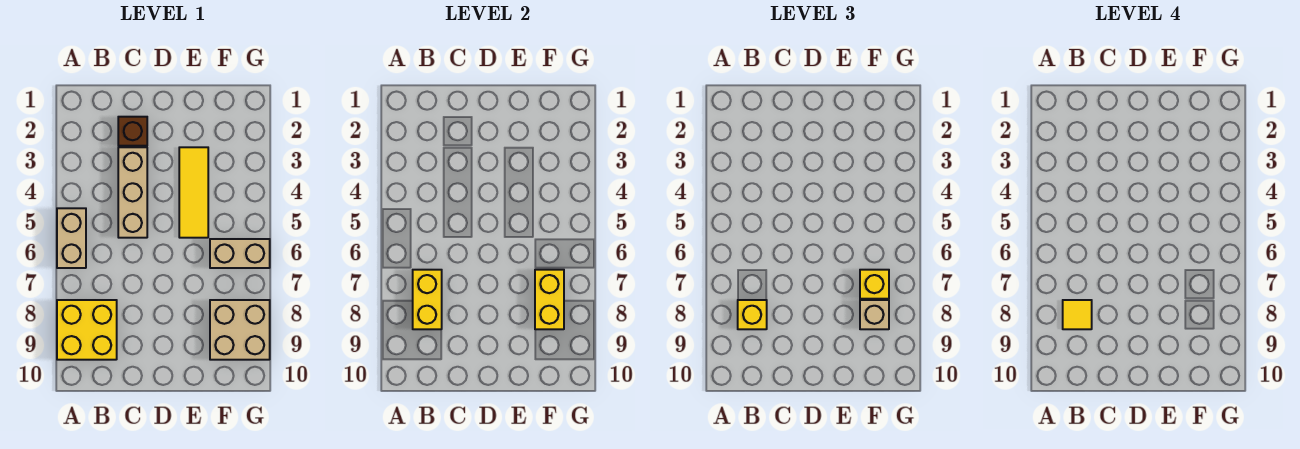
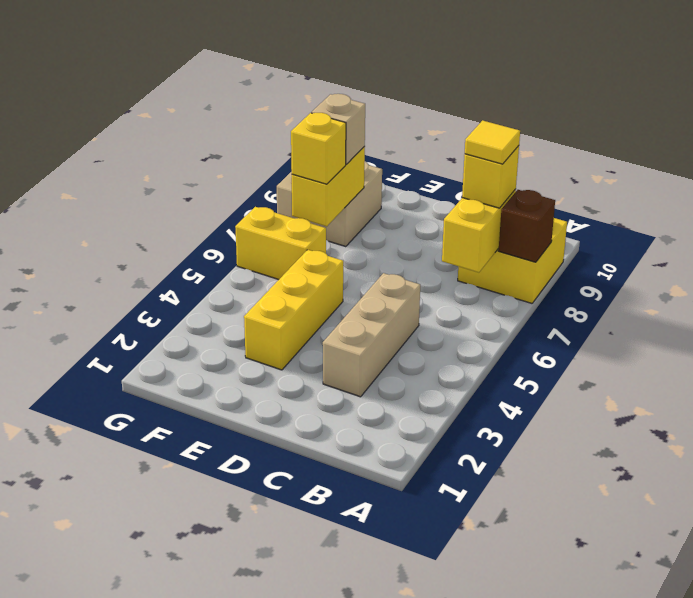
tan 1x2 brick [57,208,86,268] -> none
brown 1x1 brick [118,117,147,146] -> brown 1x1 brick moved to [499,190,555,262]
yellow 1x3 tile [179,147,208,238] -> yellow 1x3 brick [244,250,343,370]
tan 1x2 brick [210,239,270,268] -> yellow 1x2 brick [235,207,326,280]

